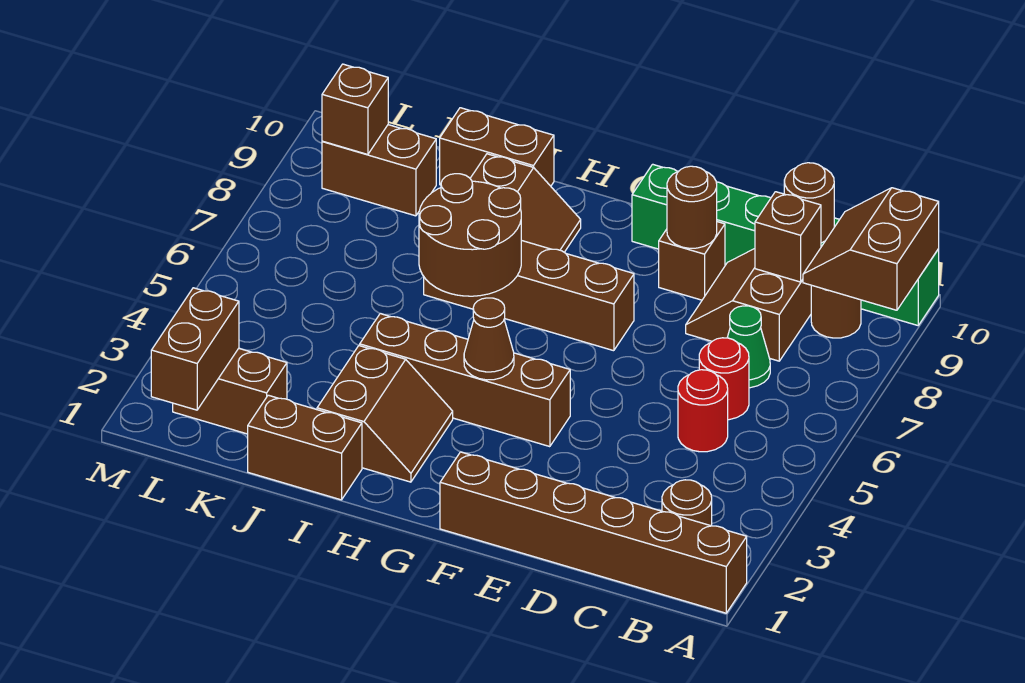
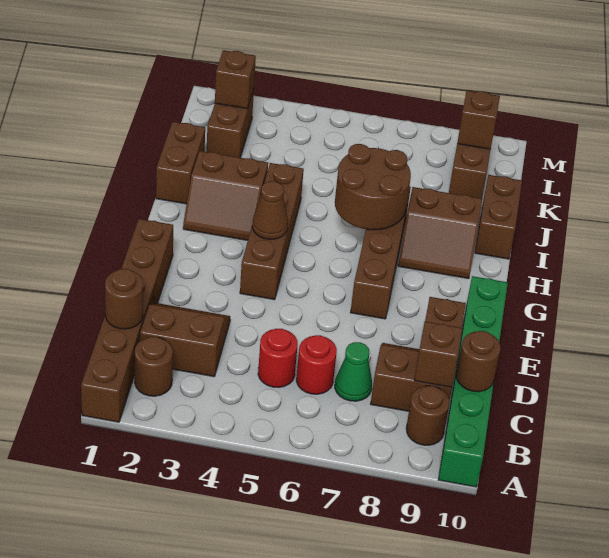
brown 2x2 slope [803,188,939,310] -> brown 2x2 slope moved to [140,303,230,377]
brown 1x1 round brick [667,166,717,248] -> brown 1x1 round brick moved to [105,269,143,329]
brown 1x2 brick [151,288,239,410] -> brown 1x1 brick [215,50,256,109]

